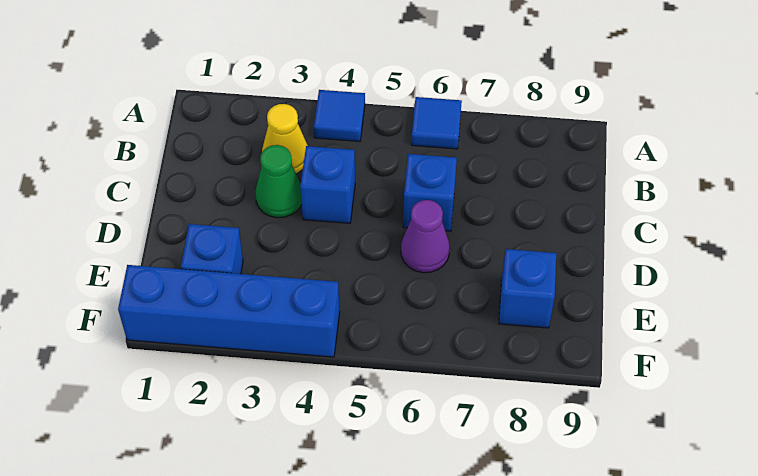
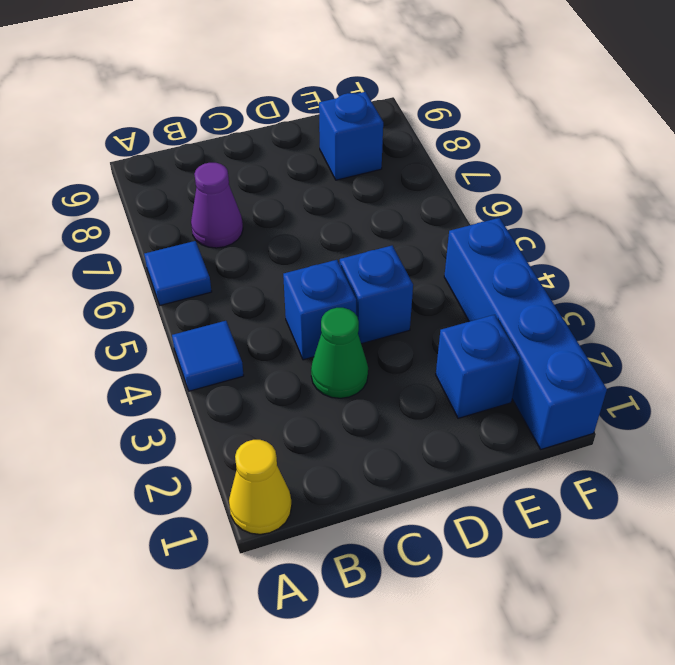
yellow 1x1 cone [262,104,308,174] -> yellow 1x1 cone moved to [229,440,292,534]
blue 1x1 brick [403,154,457,231] -> blue 1x1 brick moved to [340,246,413,344]
purple 1x1 cone [401,200,450,273] -> purple 1x1 cone moved to [191,163,243,248]

